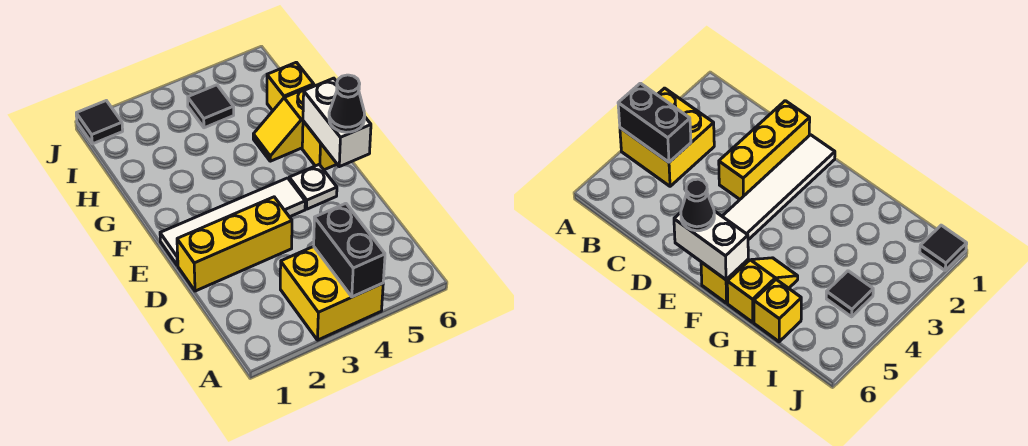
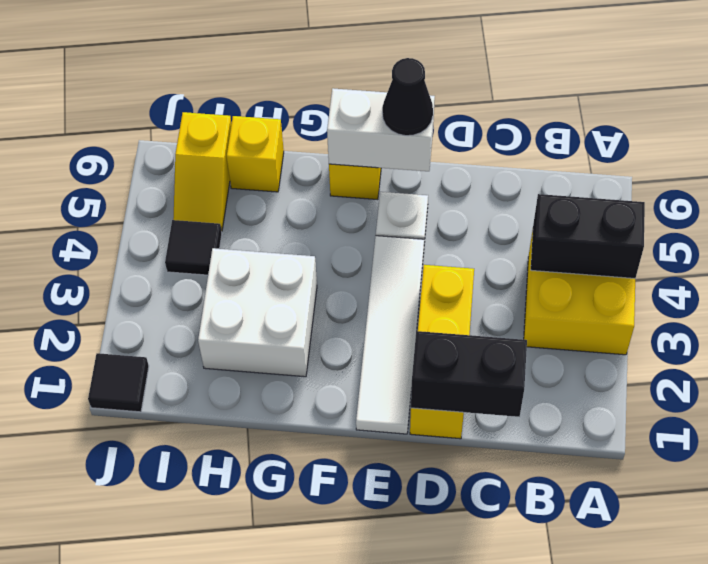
none -> black 1x2 brick [411,331,527,417]
none -> white 2x2 brick [198,248,317,377]
yellow 1x2 slope [253,85,315,161] -> yellow 1x2 slope moved to [173,112,231,231]

